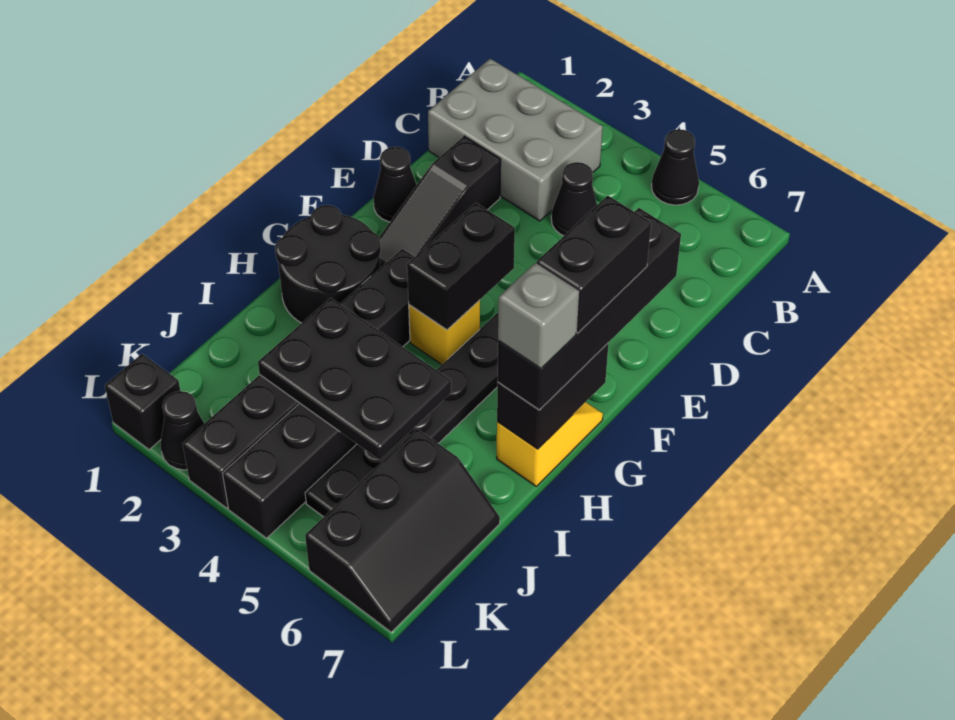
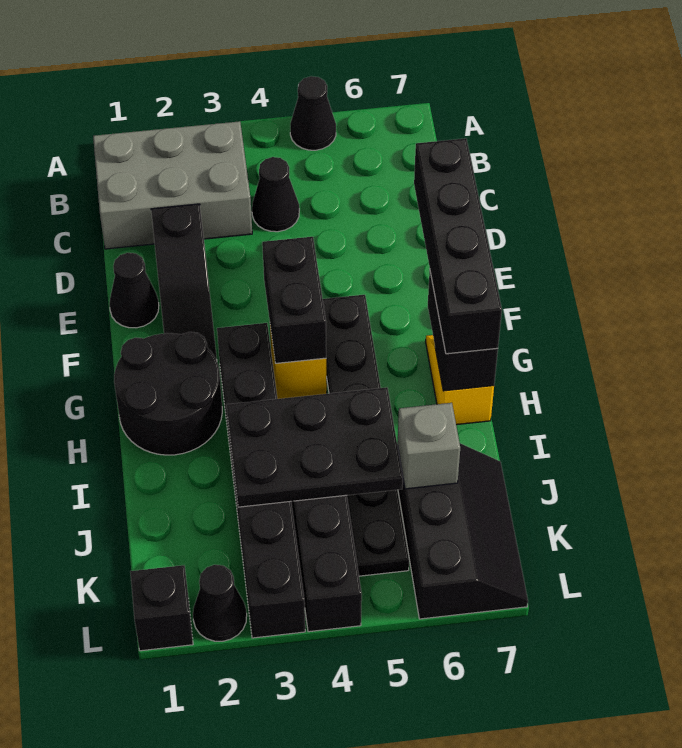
black 1x2 brick [536,196,651,333] -> none
grey 1x1 brick [498,263,579,368] -> grey 1x1 brick moved to [398,403,460,489]

